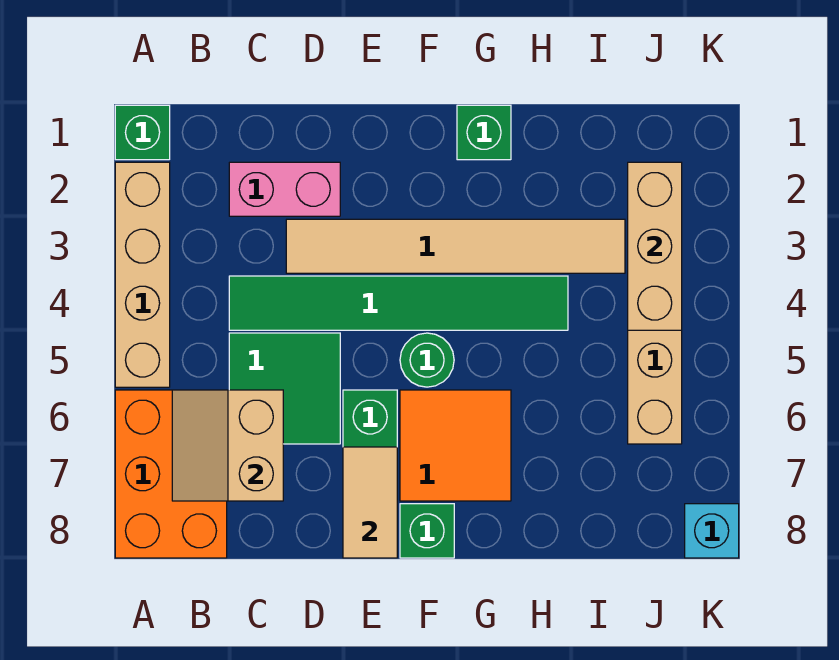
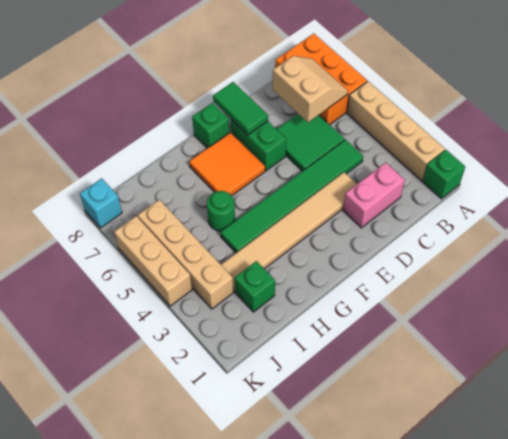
tan 1x2 tile [343,447,397,558] -> green 1x2 tile [213,82,268,135]
green 1x1 round brick [400,333,454,387] -> green 1x1 round brick moved to [207,191,235,231]
green 1x1 brick [457,105,511,160] -> green 1x1 brick moved to [235,261,275,312]
tan 1x3 brick [628,162,682,330] -> tan 1x3 brick moved to [114,216,192,306]

